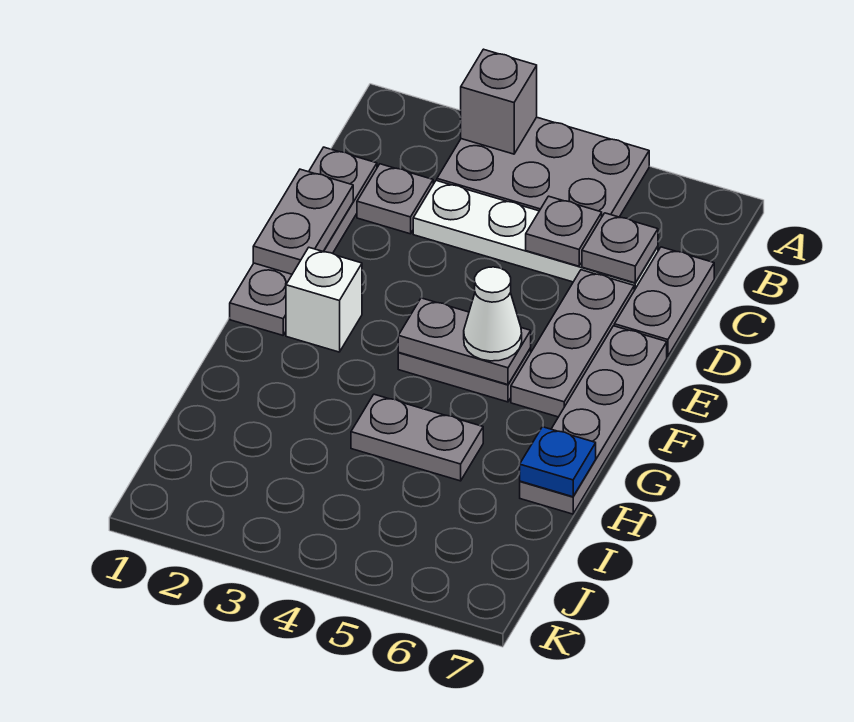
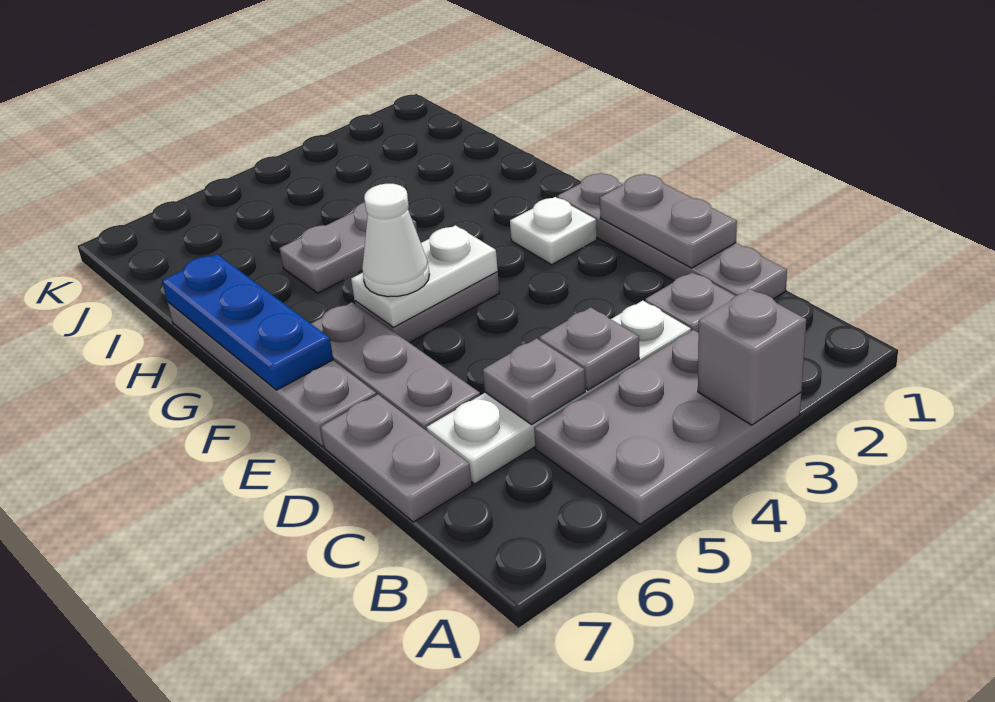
grey 1x1 plate [582,213,658,283] -> grey 1x1 plate moved to [539,307,639,390]
white 1x1 brick [286,248,362,352] -> white 1x1 plate [510,197,597,265]
grey 1x2 plate [398,298,531,385] -> white 1x2 plate [351,225,498,327]
blue 1x1 plate [520,427,596,497] -> blue 1x3 plate [162,254,333,390]

